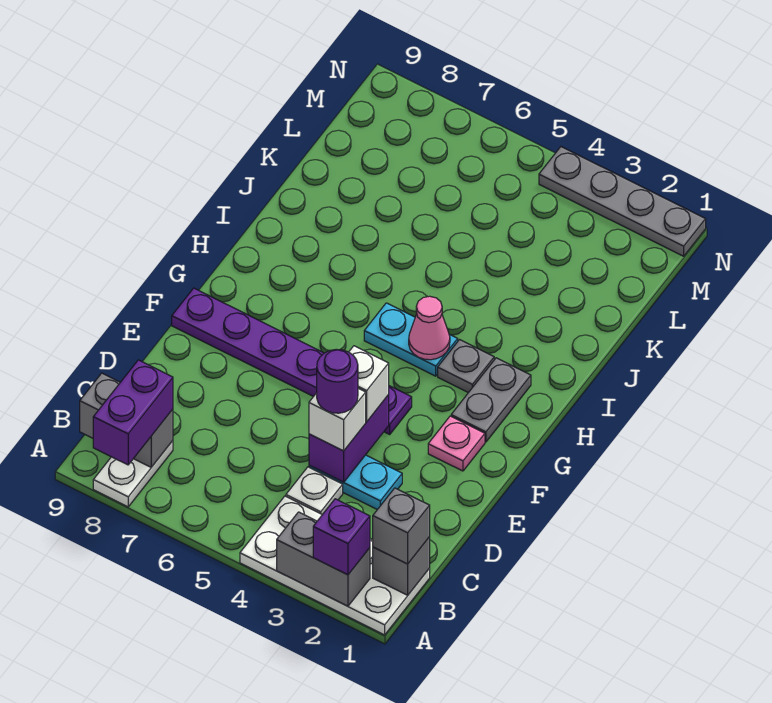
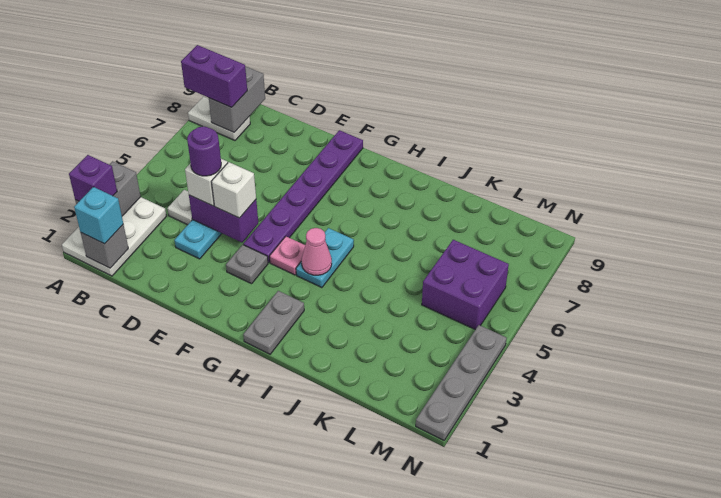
white 2x4 plate [240,496,430,635] -> white 2x3 plate [62,197,166,276]
grey 1x1 brick [373,488,430,564] -> cyan 1x1 brick [74,187,123,244]
pink 1x1 plate [428,416,485,471] -> pink 1x1 plate moved to [270,236,305,275]
grey 1x2 plate [451,358,531,442] -> grey 1x2 plate turned to [243,291,304,354]
grey 1x1 plate [438,340,494,393] -> grey 1x1 plate moved to [226,245,268,284]
none -> purple 2x2 brick [422,240,509,330]

